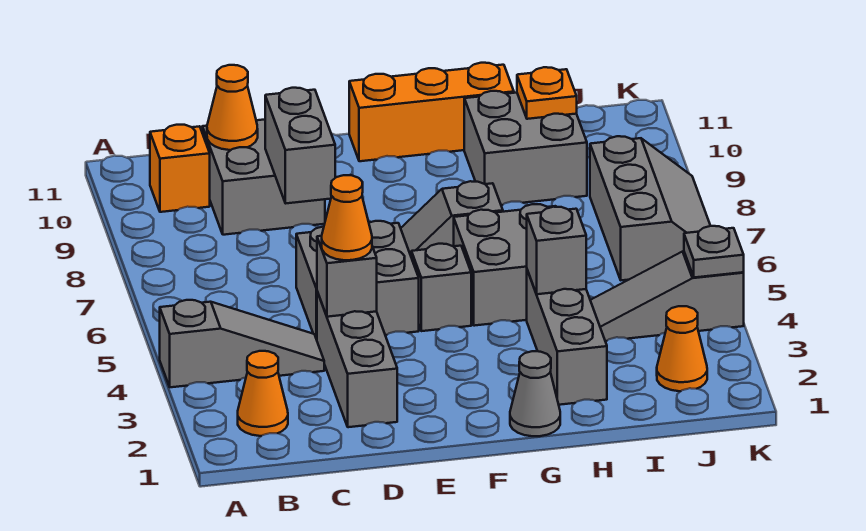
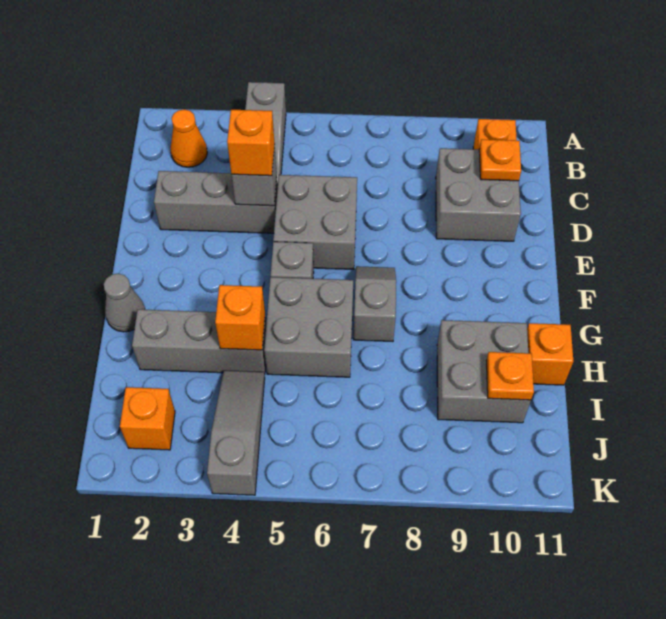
orange 1x1 cone [207,65,258,150] -> orange 1x1 plate [479,139,521,181]
orange 1x1 cone [322,175,372,260] -> orange 1x1 brick [227,110,275,176]
grey 1x2 brick [265,88,335,203] -> none
orange 1x3 brick [349,63,514,161] -> orange 1x1 brick [527,323,573,385]
grey 1x1 brick [527,207,586,294] -> orange 1x1 brick [215,285,265,350]
orange 1x1 cone [657,306,707,391] -> orange 1x1 brick [120,387,175,450]
grey 2x3 slope [590,136,710,280] -> none
grey 1x1 plate [684,226,744,278] -> none

